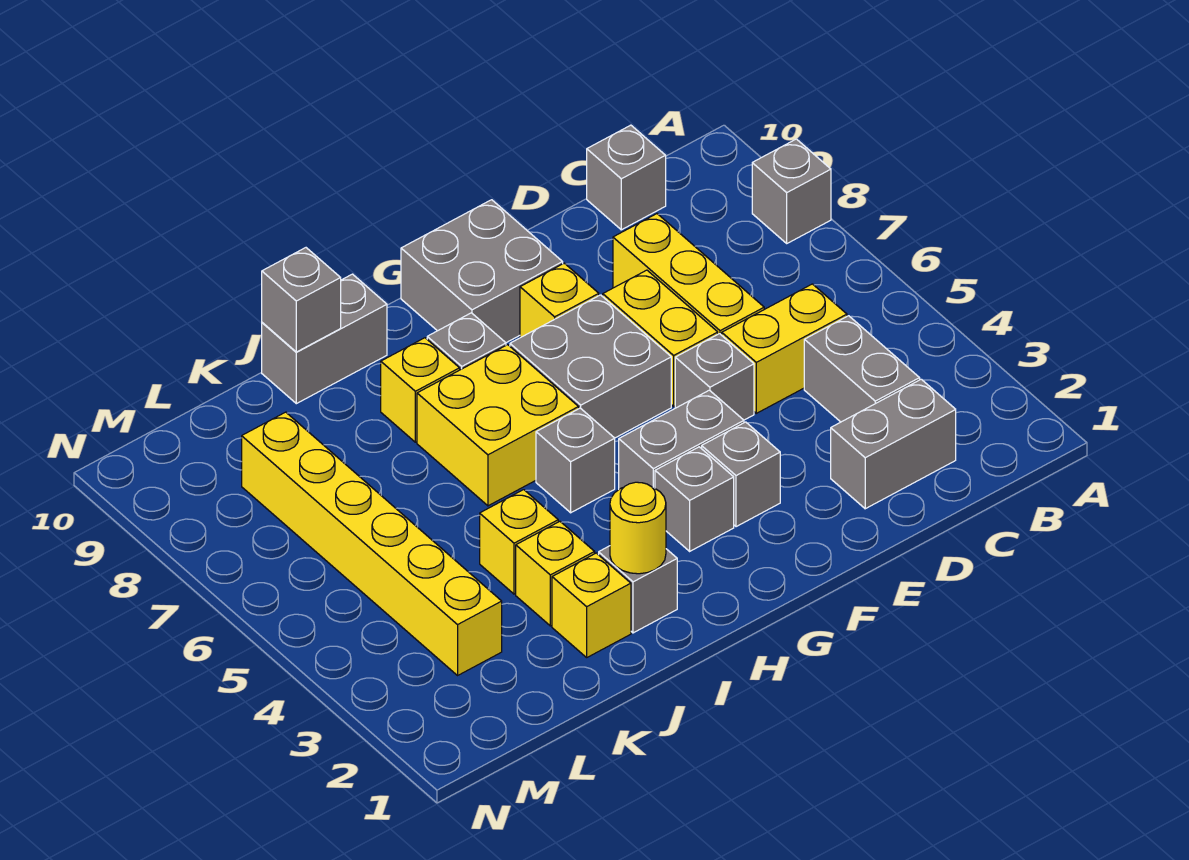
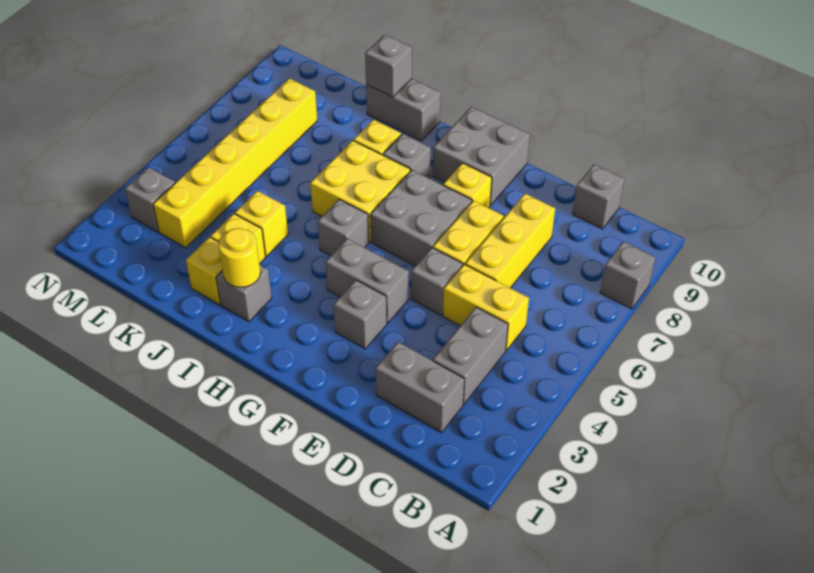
grey 1x1 brick [655,447,734,551] -> grey 1x1 brick moved to [125,167,175,232]

